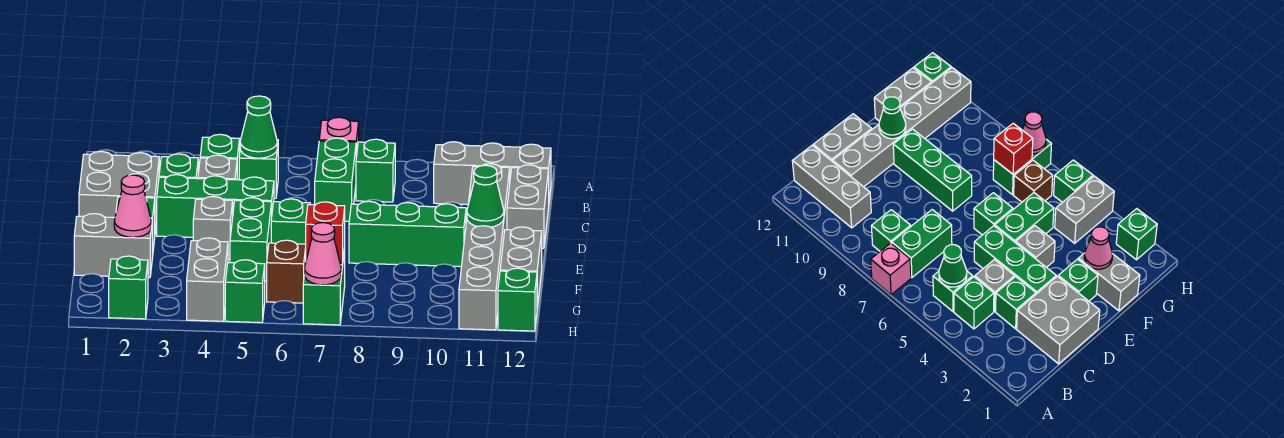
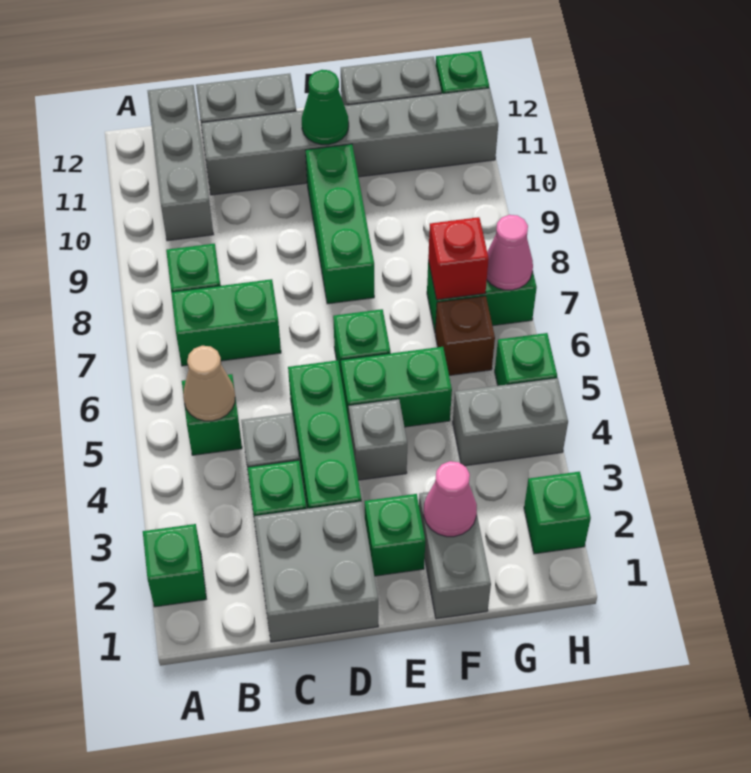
pink 1x1 brick [319,117,359,157] -> none
green 1x1 brick [200,134,240,180] -> green 1x1 brick moved to [143,524,206,607]
green 1x1 cone [240,96,277,158] -> tan 1x1 cone [183,346,235,421]

